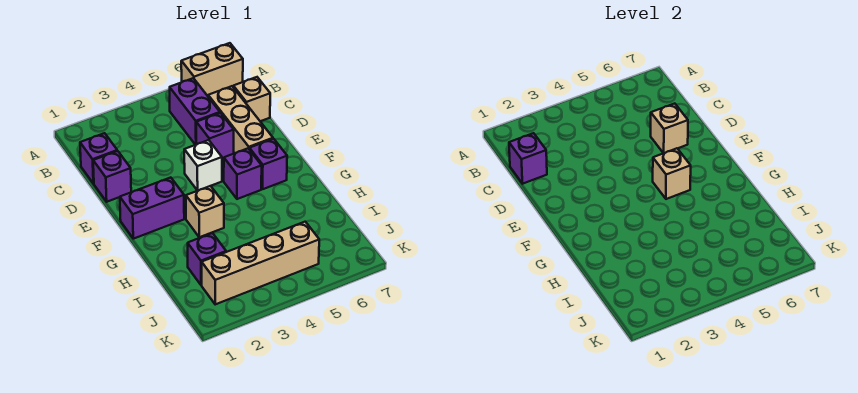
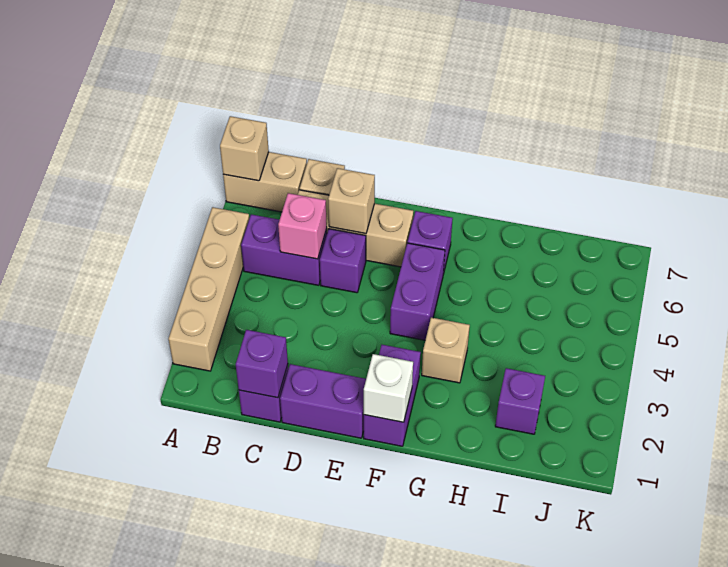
tan 1x2 brick [181,43,243,96] -> tan 1x2 brick turned to [223,152,307,212]
none -> pink 1x1 brick [278,193,327,259]
purple 1x1 brick [93,151,131,202] -> purple 1x2 brick [280,364,366,438]
white 1x1 brick [184,140,222,191] -> white 1x1 brick moved to [364,354,413,422]
purple 1x1 brick [224,148,262,199] -> purple 1x2 brick [390,243,445,340]
tan 1x1 brick [653,148,691,199] -> tan 1x1 brick moved to [220,116,269,181]
tan 1x4 brick [202,222,319,304] -> tan 1x4 brick moved to [169,207,249,371]

